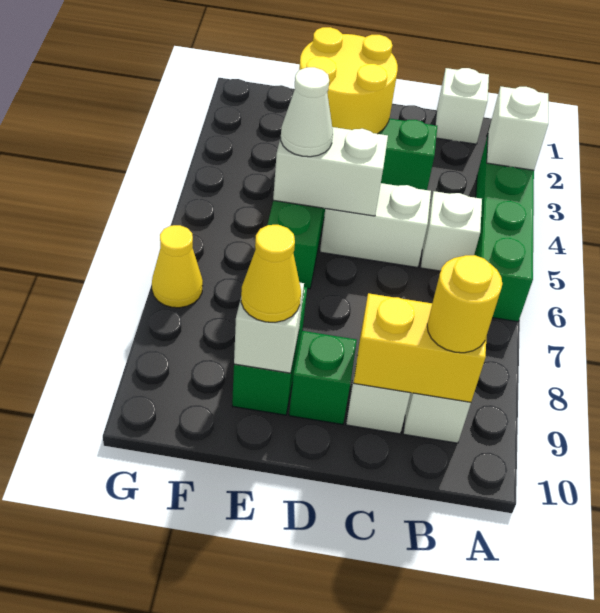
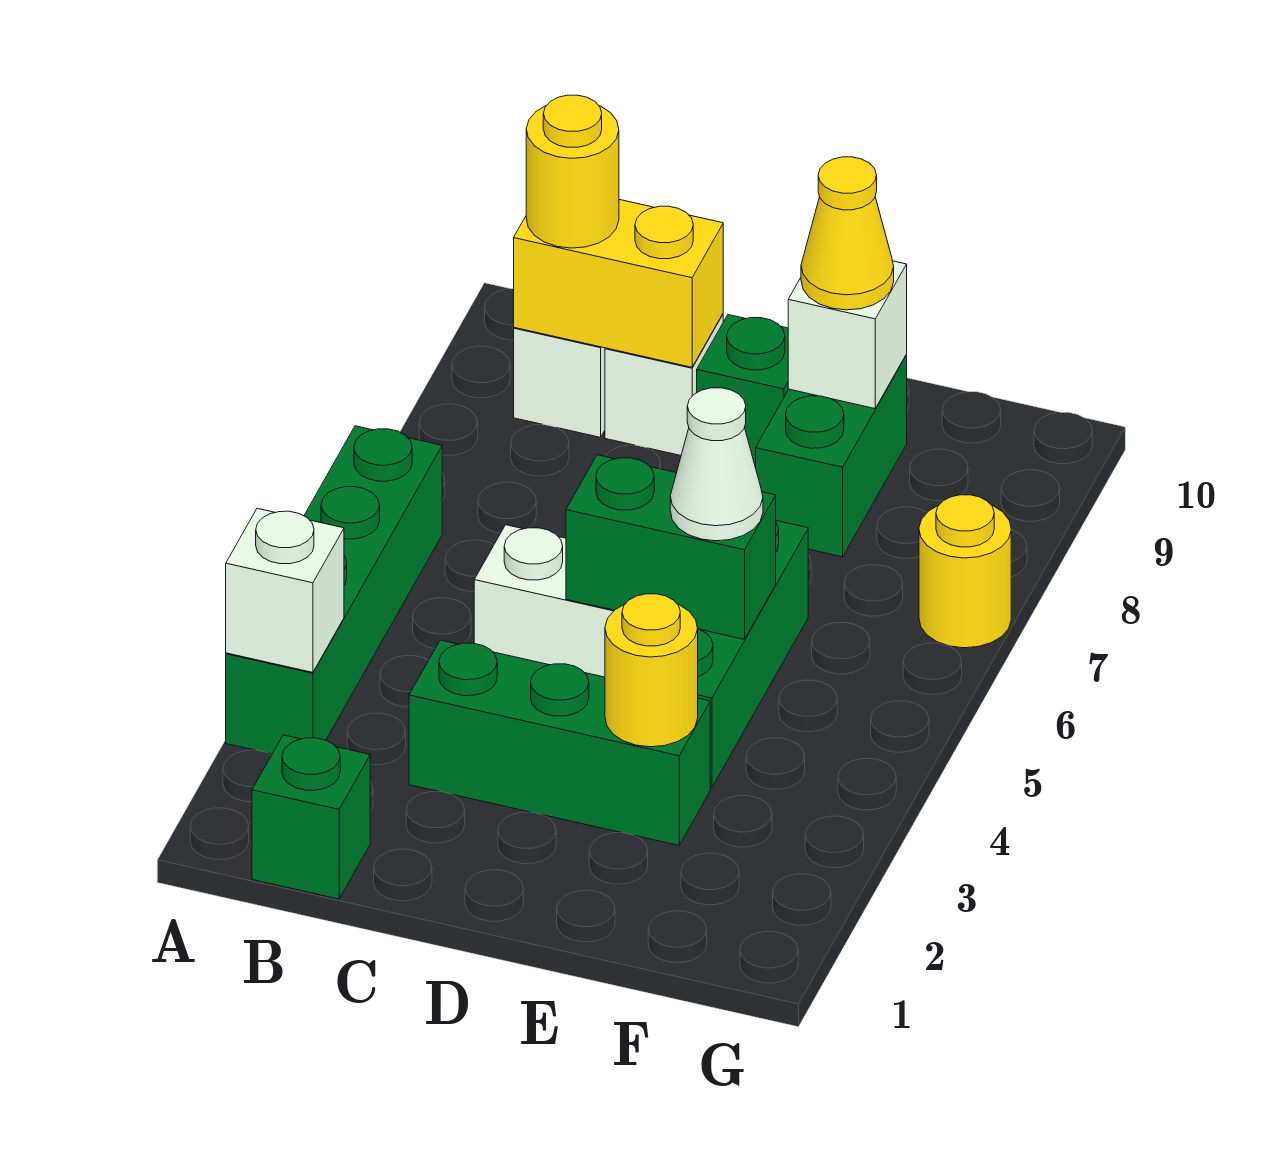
white 1x1 brick [435,68,489,144] -> green 1x1 brick [252,735,370,899]
white 1x1 brick [420,191,482,271] -> none
yellow 2x2 round brick [299,27,398,134] -> yellow 1x1 round brick [605,594,698,747]
white 1x2 brick [273,127,388,216] -> green 1x2 brick [566,455,776,639]
yellow 1x1 cone [152,225,203,308] -> yellow 1x1 round brick [919,495,1011,648]

